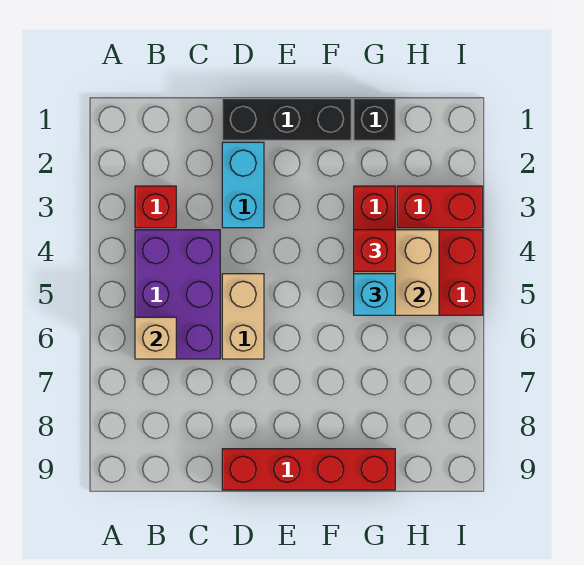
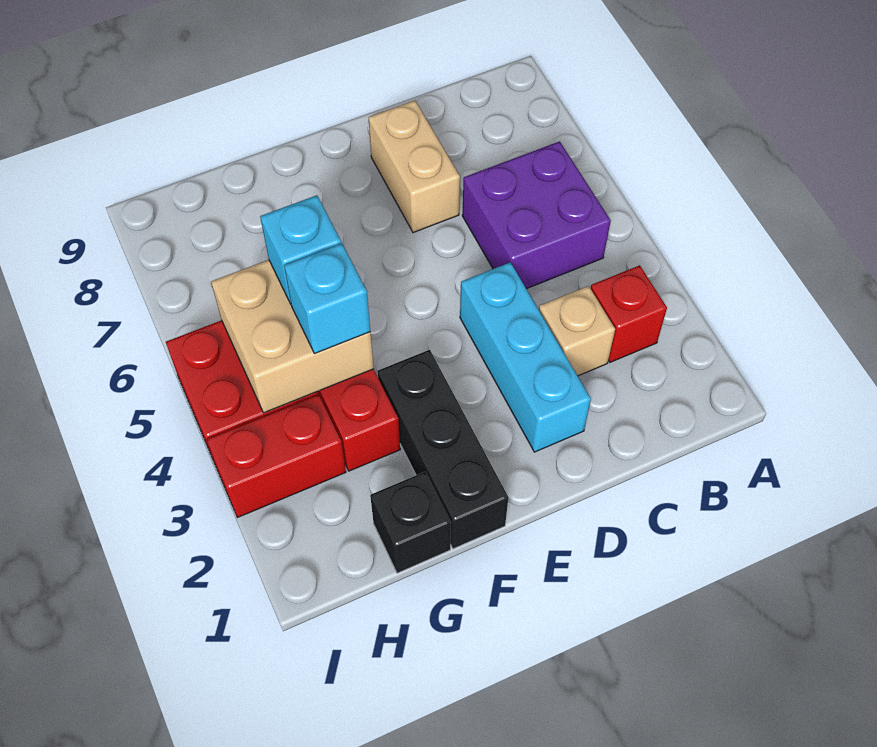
purple 2x3 brick [135,230,220,359] -> purple 2x2 brick [462,141,611,289]
tan 1x1 brick [135,317,176,359] -> tan 1x1 brick moved to [539,286,615,376]
black 1x3 brick [222,99,351,140] -> black 1x3 brick turned to [378,350,508,549]
cyan 1x2 brick [222,142,264,228] -> cyan 1x3 brick [460,262,591,452]
tan 1x2 brick [222,274,264,359] -> tan 1x2 brick moved to [368,101,460,233]
red 1x4 brick [222,449,395,490] -> none
red 1x1 brick [354,230,395,271] -> cyan 1x1 brick [284,243,370,354]

